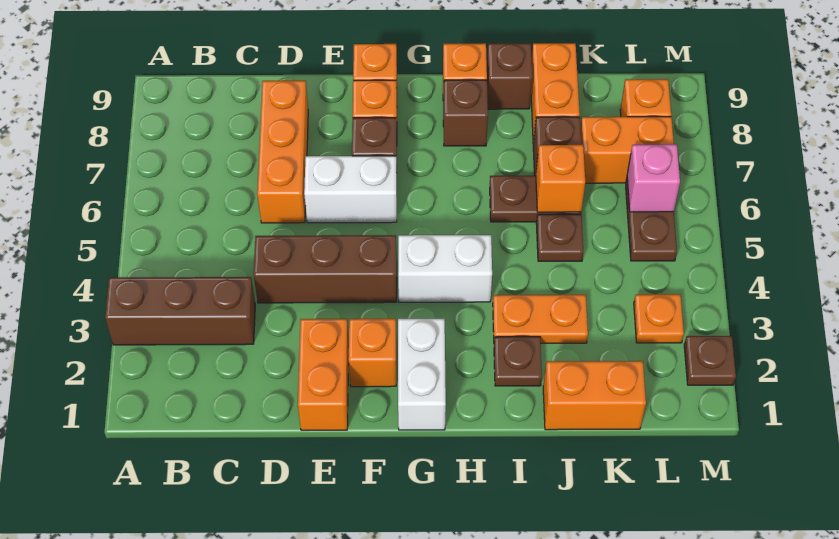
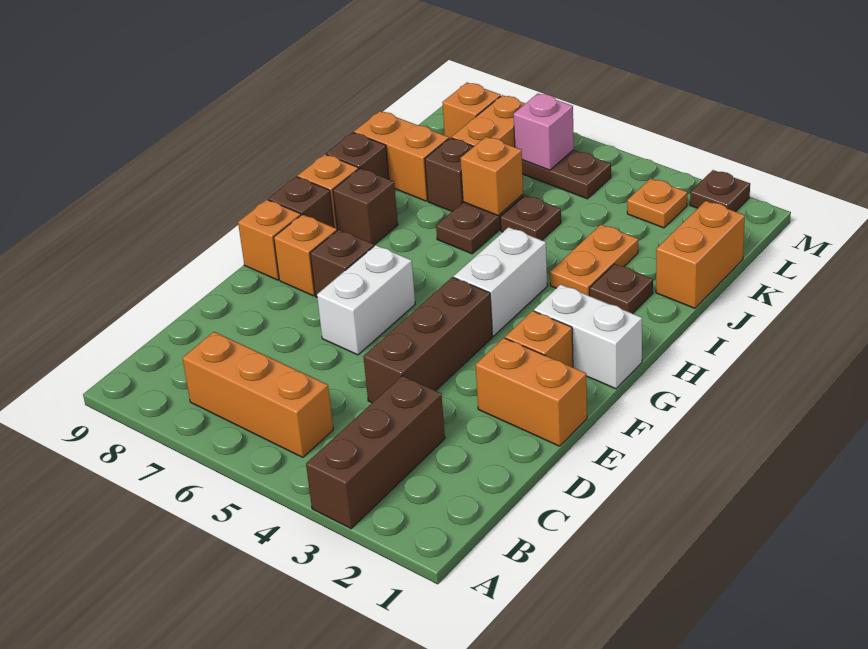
orange 1x3 brick [257,81,308,223] -> orange 1x3 brick moved to [182,332,333,457]
none -> brown 1x1 brick [268,177,334,227]

